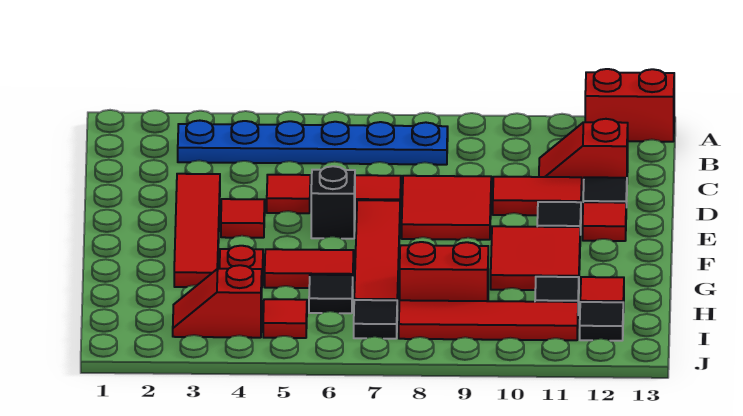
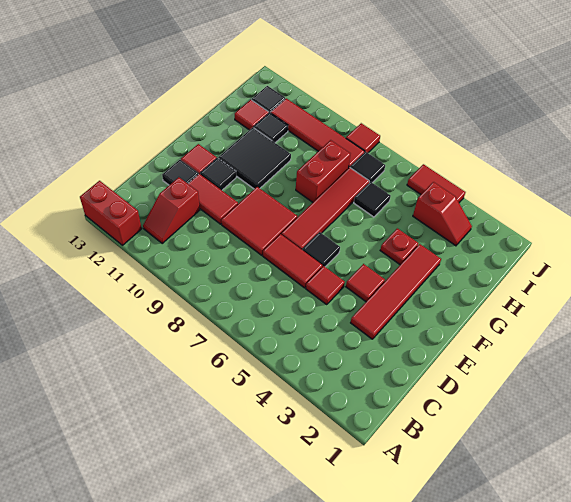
blue 1x6 plate [178,121,448,165] -> none
red 1x2 slope [539,119,628,191] -> red 1x2 slope turned to [143,177,200,243]
black 1x1 brick [311,166,355,239] -> black 1x1 tile [303,232,340,267]
red 2x2 tile [491,226,580,290] -> black 2x2 tile [218,128,291,189]
red 1x2 tile [265,249,354,288] -> red 1x2 tile moved to [407,164,465,203]
red 1x2 brick [400,242,488,301] -> red 1x2 brick turned to [296,140,350,202]
red 1x1 tile [263,299,307,338] -> red 1x1 tile moved to [346,123,380,153]

